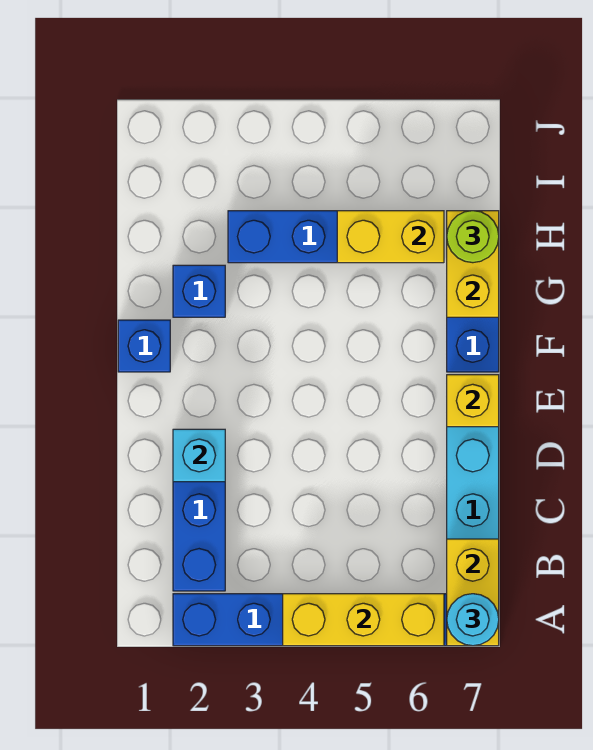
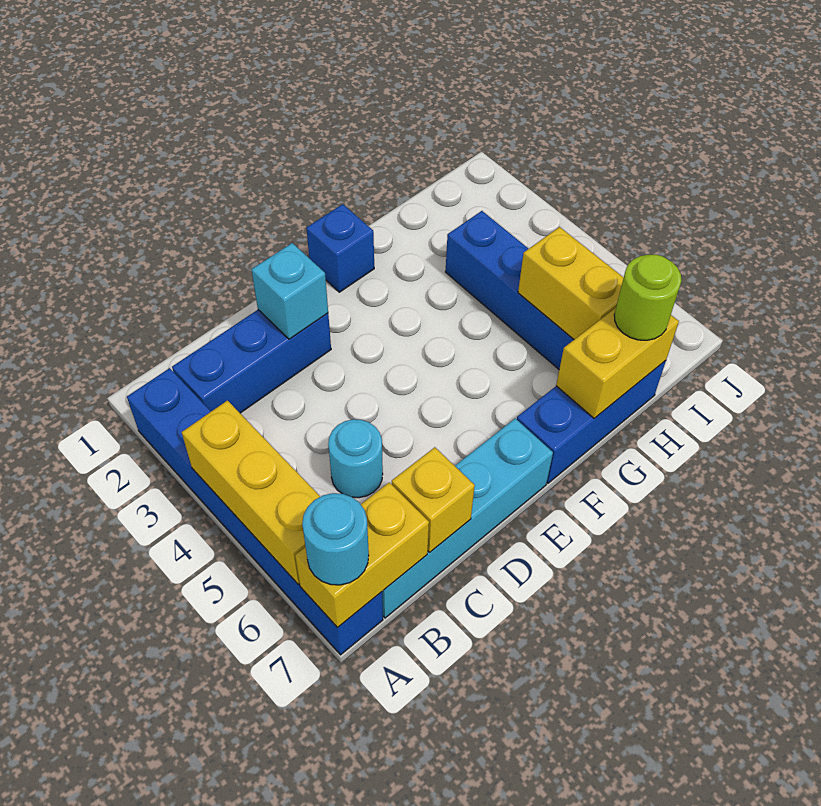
none -> cyan 1x1 round brick [328,419,383,498]
yellow 1x1 brick [447,375,499,427] -> yellow 1x1 brick moved to [392,447,475,552]
blue 1x1 brick [173,265,225,317] -> none

